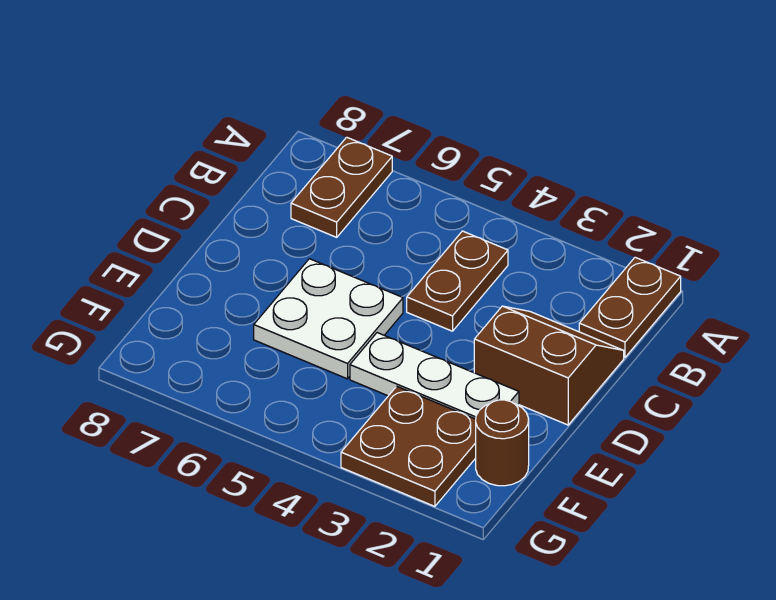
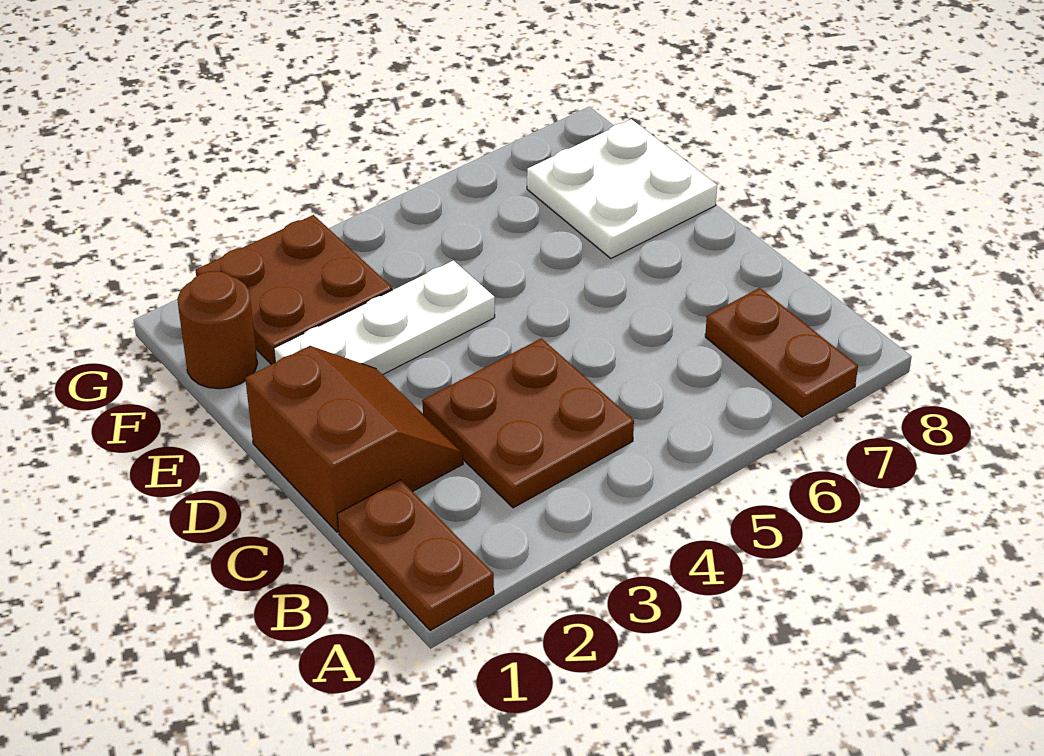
brown 1x2 plate [407,231,508,331] -> brown 2x2 plate [422,338,634,508]
brown 2x2 slope [474,306,624,425] -> brown 2x2 slope turned to [245,346,463,532]
white 2x2 plate [254,259,403,379] -> white 2x2 plate moved to [527,119,717,259]

